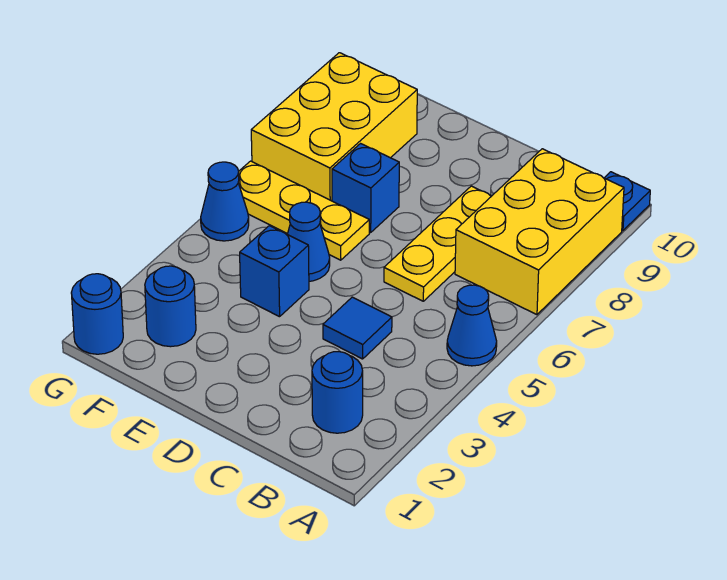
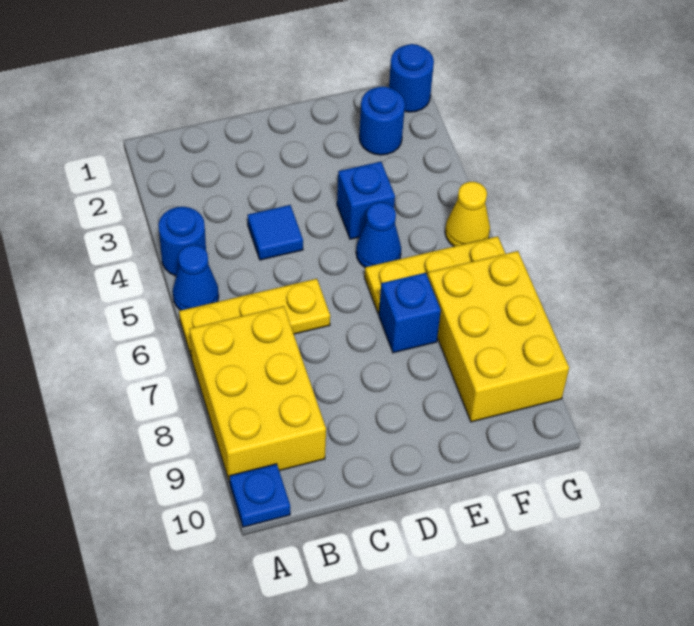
blue 1x1 round brick [312,352,363,433] -> blue 1x1 round brick moved to [158,207,206,276]
yellow 1x3 plate [384,186,491,301] -> yellow 1x3 plate turned to [179,279,330,358]
blue 1x1 cone [201,162,249,241] -> yellow 1x1 cone [445,182,490,246]

